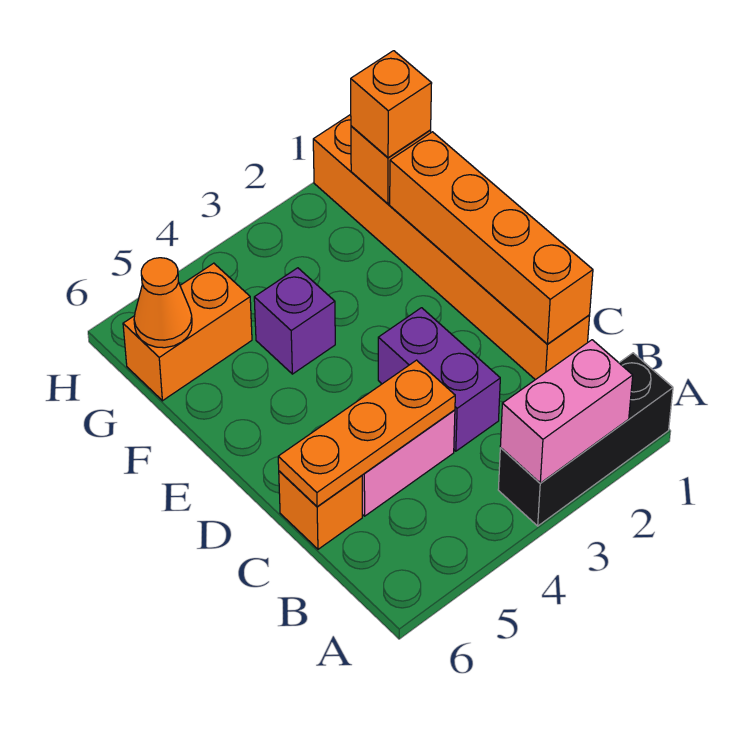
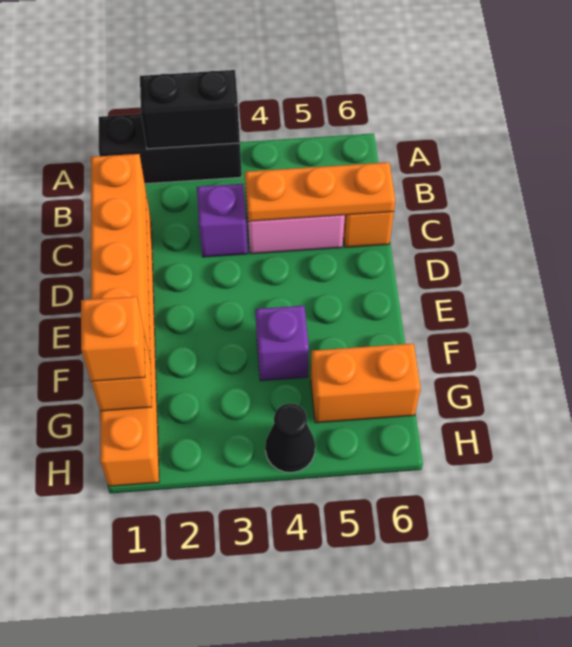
pink 1x2 brick [500,340,633,483] -> black 1x2 brick [140,70,240,149]
purple 1x2 brick [378,308,500,451] -> purple 1x1 brick [197,184,248,257]
orange 1x1 cone [134,258,192,348] -> none
none -> black 1x1 cone [265,403,315,473]

